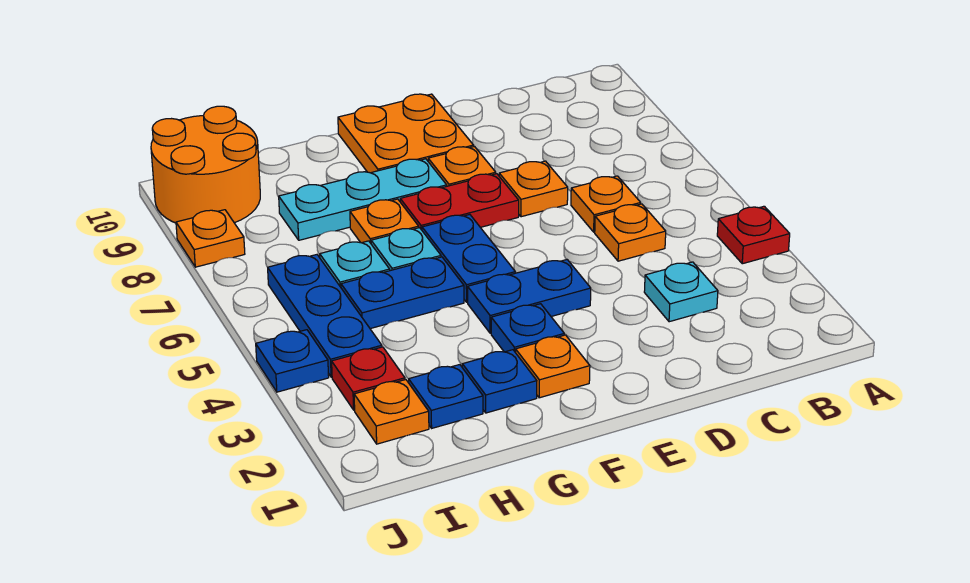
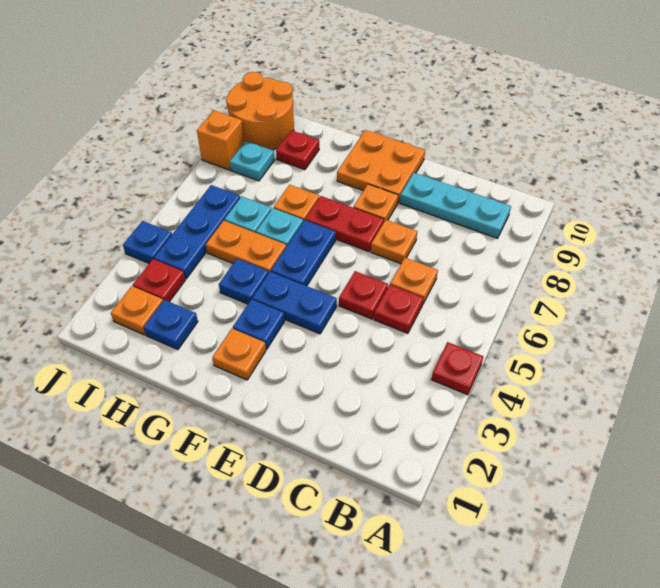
cyan 1x1 plate [644,262,718,322] -> cyan 1x1 plate moved to [230,141,275,181]
orange 1x1 plate [595,204,666,261] -> red 1x1 plate [374,285,423,333]
none -> red 1x1 plate [339,271,388,319]
cyan 1x3 plate [279,159,447,240] -> cyan 1x3 plate moved to [400,173,511,238]
blue 1x1 plate [462,350,537,413] -> blue 1x1 plate moved to [219,259,269,304]
blue 1x2 plate [341,257,464,329] -> orange 1x2 plate [206,221,286,272]
none -> red 1x1 plate [276,130,319,170]
orange 1x1 plate [176,210,245,267] -> orange 1x1 brick [197,110,244,170]

